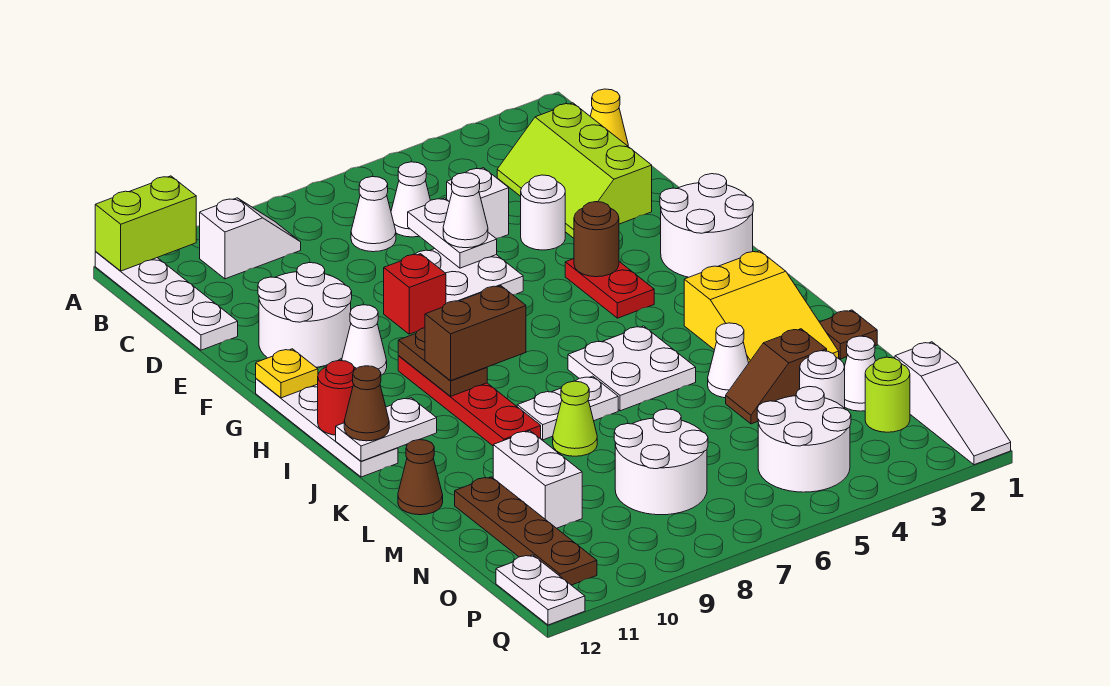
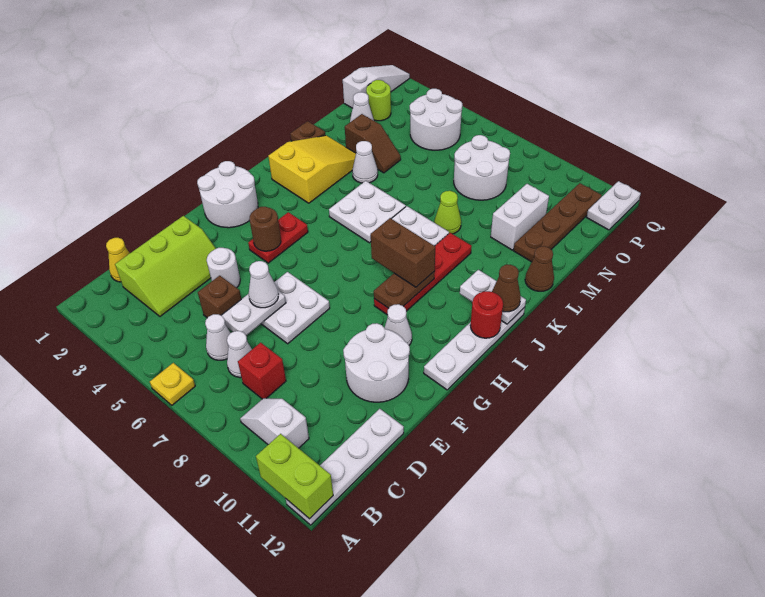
white 1x1 brick [447,168,509,238] -> brown 1x1 brick [198,276,241,318]
red 1x1 brick [384,254,446,334] -> red 1x1 brick moved to [238,343,286,399]
yellow 1x1 plate [256,349,318,398] -> yellow 1x1 plate moved to [150,363,195,405]
white 1x1 round brick [800,351,845,409] -> none

